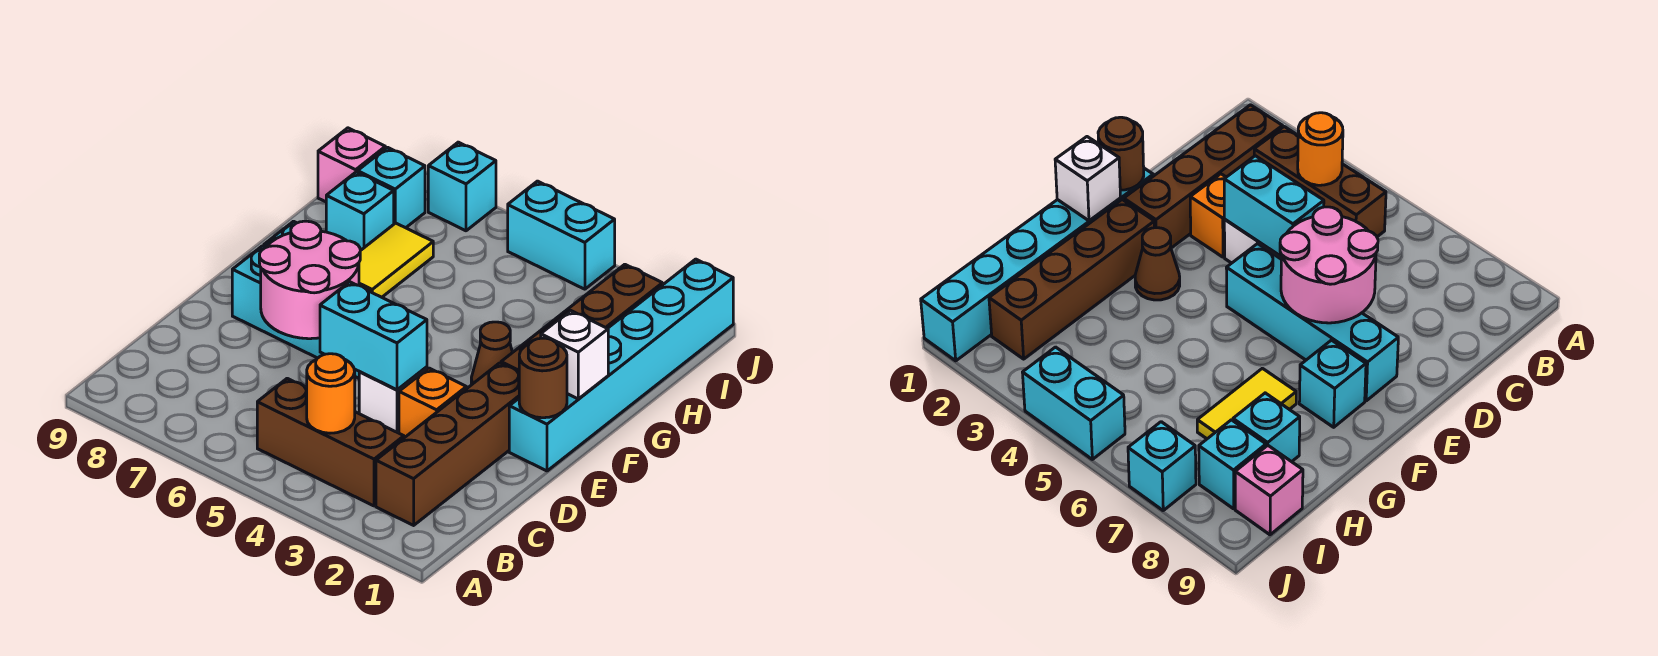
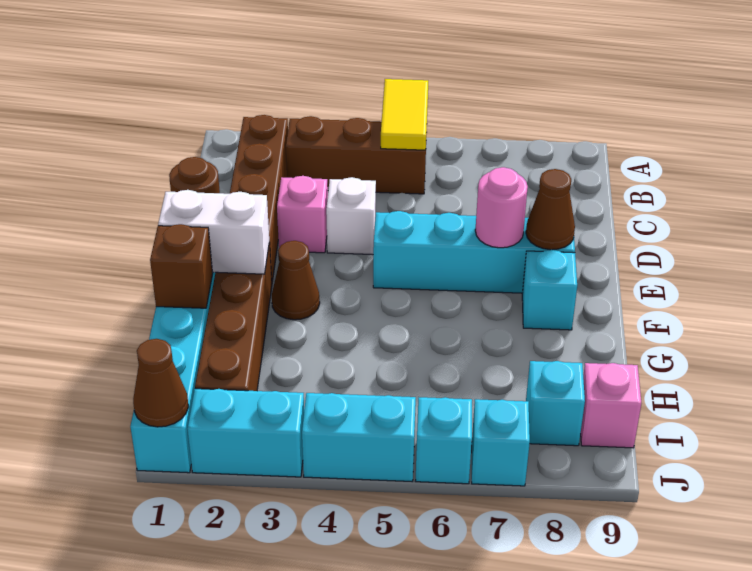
orange 1x1 round brick [307,354,355,433] -> none
orange 1x1 brick [399,368,466,438] -> pink 1x1 brick [277,176,328,253]
cyan 1x2 brick [320,282,427,390] -> cyan 1x2 brick moved to [187,389,304,477]
pink 2x2 round brick [259,221,360,339] -> pink 1x1 round brick [475,167,528,248]
none -> brown 1x1 cone [526,169,575,250]
white 1x1 brick [541,310,608,399] -> white 1x2 brick [158,190,270,274]
none -> brown 1x1 brick [150,224,213,308]
yellow 1x2 tile [359,223,433,297] -> yellow 1x2 tile moved to [381,79,428,150]
cyan 1x1 brick [326,172,394,251] -> cyan 1x1 brick moved to [416,397,472,484]
none -> brown 1x1 cone [133,339,188,427]

